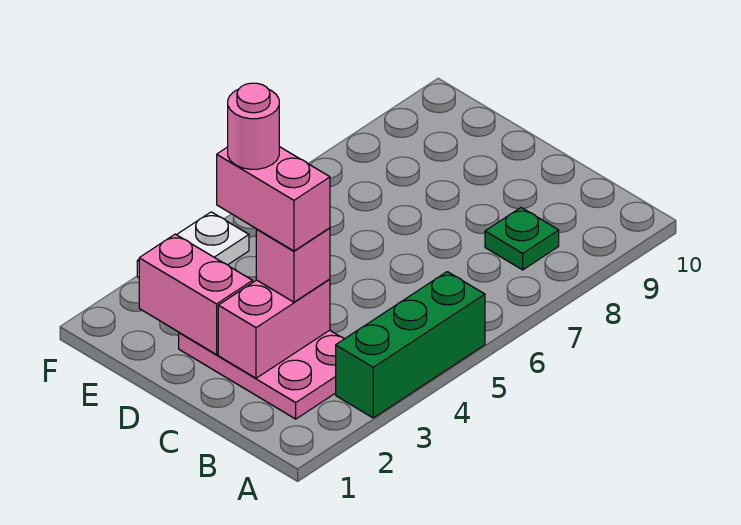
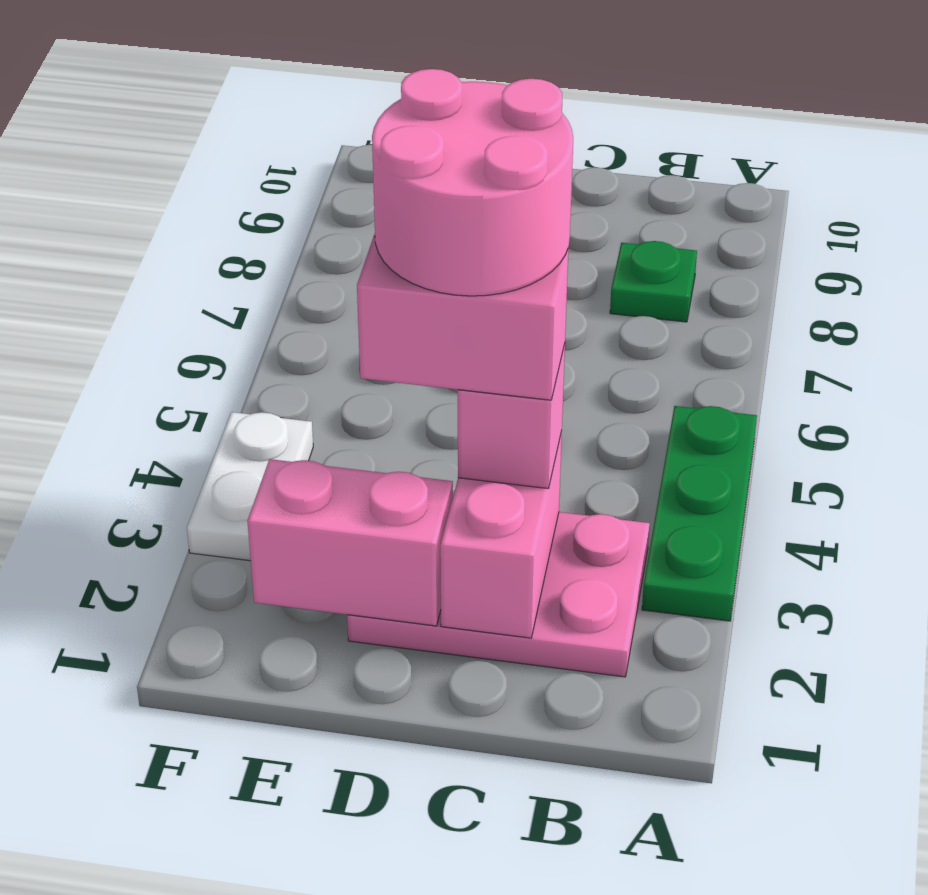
green 1x3 brick [336,272,485,418] -> green 1x3 plate [642,406,757,621]
pink 1x1 round brick [228,83,279,169] -> pink 2x2 round brick [372,69,573,296]

